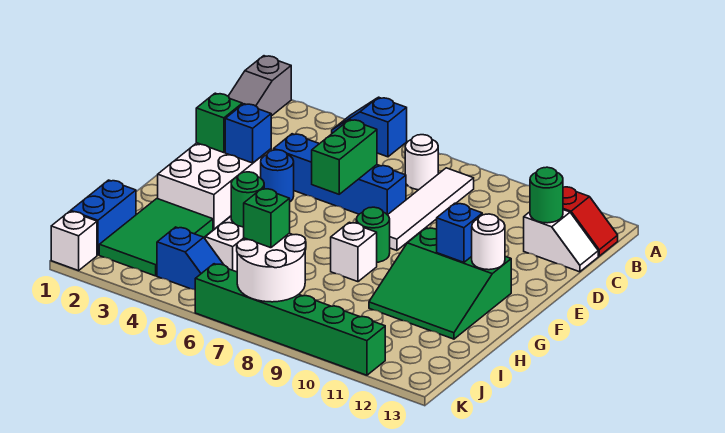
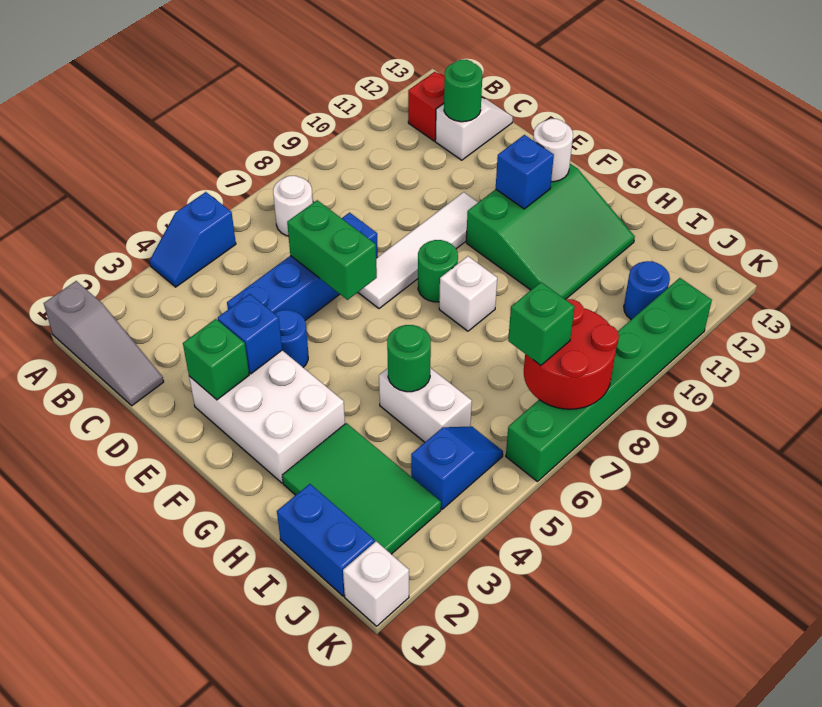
white 1x4 tile [388,168,474,251] -> white 1x4 tile turned to [358,192,478,309]
white 2x2 round brick [237,233,306,302] -> red 2x2 round brick [524,299,619,409]
none -> blue 1x1 round brick [624,261,670,320]

